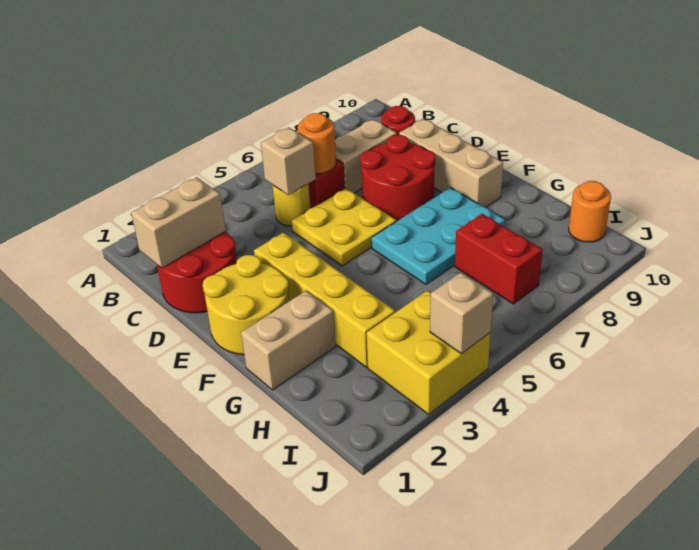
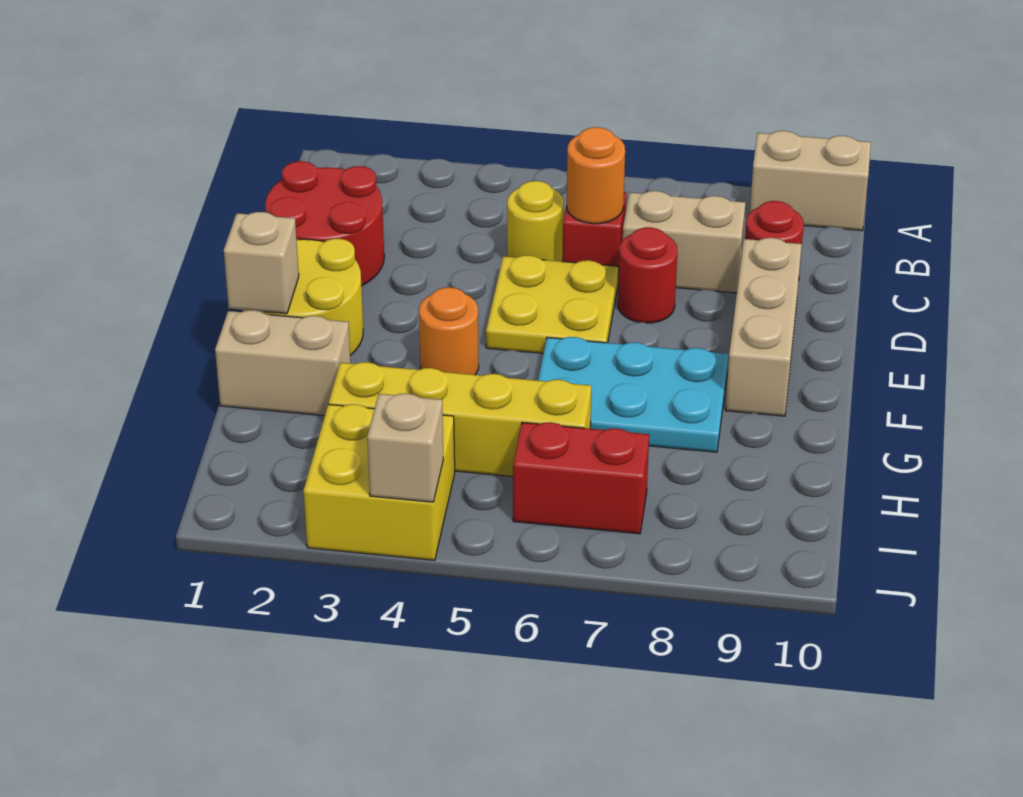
tan 1x2 brick [131,177,226,268] -> tan 1x2 brick moved to [750,131,871,230]
tan 1x1 brick [261,127,316,195] -> tan 1x1 brick moved to [224,212,299,314]
red 2x2 round brick [360,135,436,221] -> red 1x1 round brick [618,227,677,323]
yellow 1x4 brick [254,233,395,367] -> yellow 1x4 brick turned to [329,362,591,477]
red 1x2 brick [455,214,543,304] -> red 1x2 brick turned to [513,422,649,534]
orange 1x1 round brick [569,181,611,242] -> orange 1x1 round brick moved to [419,287,479,375]

